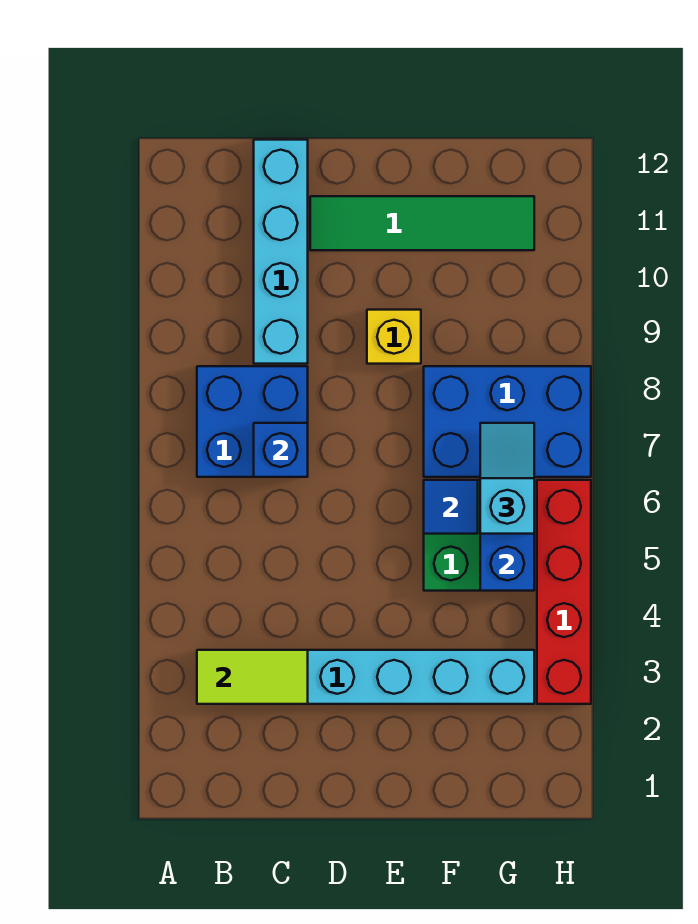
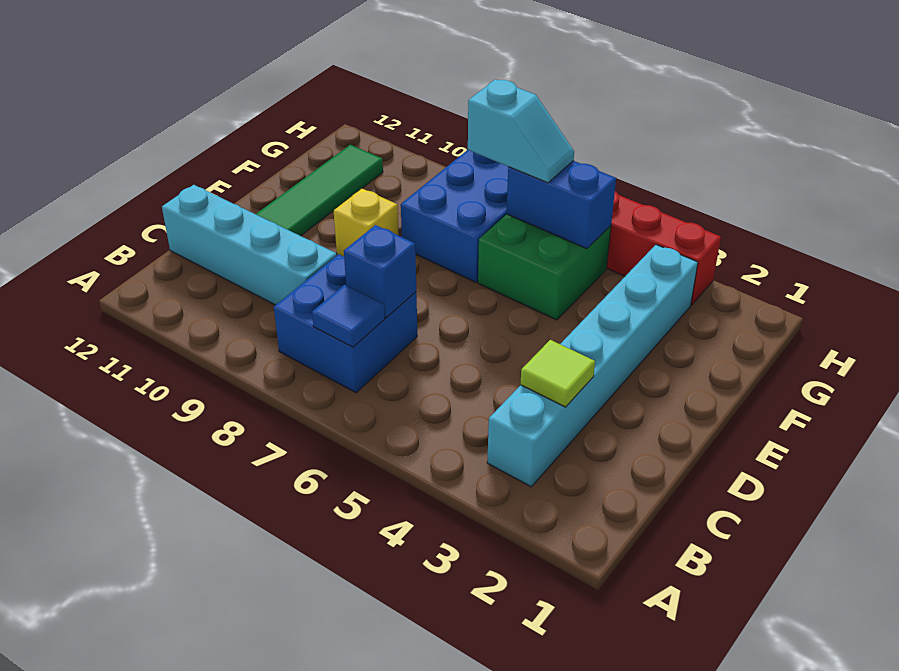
lime 1x2 tile [197,650,308,704] -> lime 1x1 tile [520,340,595,407]
blue 1x1 tile [424,480,478,534] -> blue 1x1 tile moved to [312,285,385,347]
cyan 1x2 slope [480,423,534,534] -> cyan 1x2 slope turned to [468,79,574,183]

